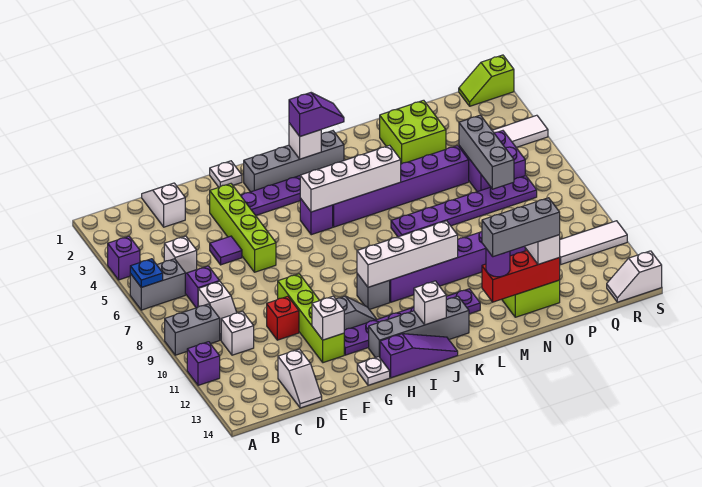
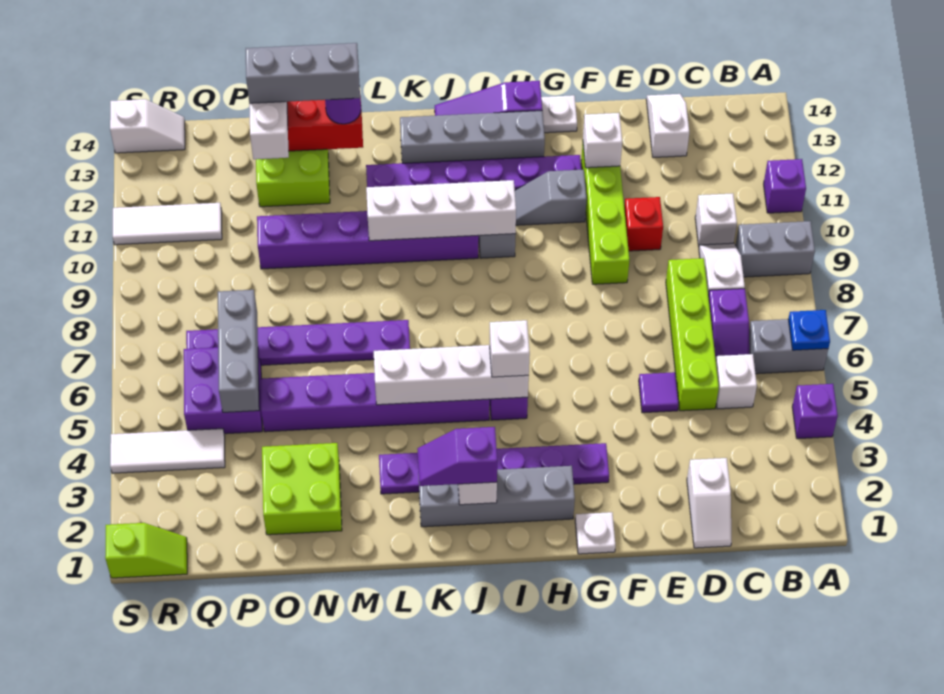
lime 1x4 brick [210,184,276,272] -> lime 1x4 brick moved to [666,258,719,411]
white 1x1 brick [414,281,446,325] -> white 1x1 brick moved to [490,320,530,377]

